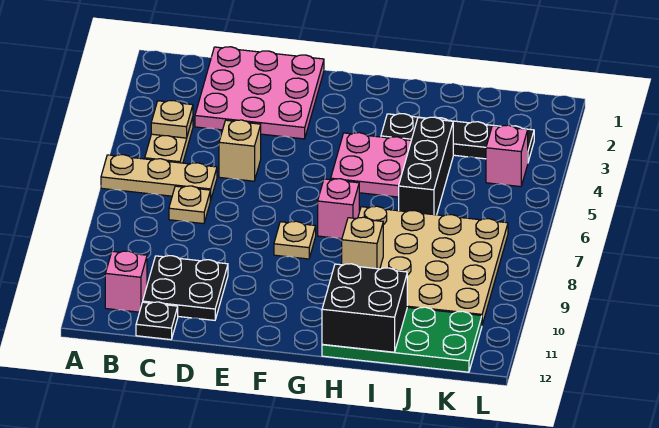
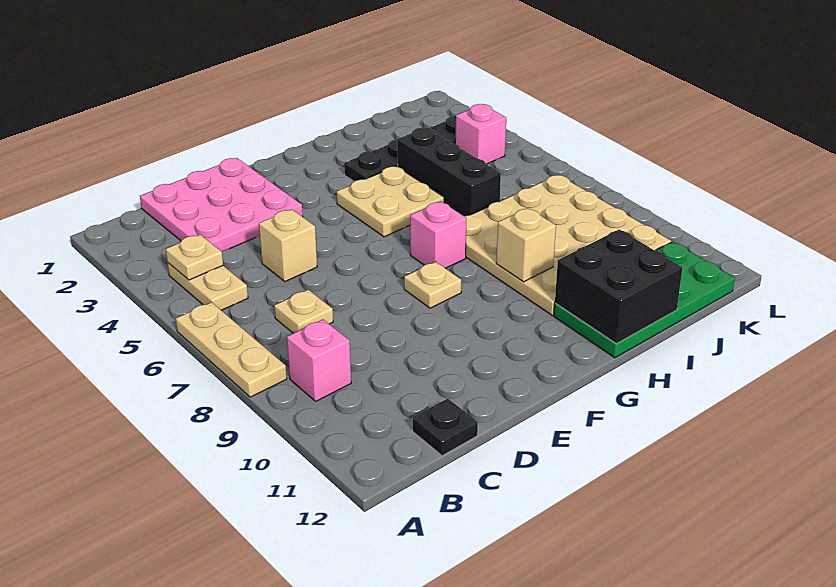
tan 1x3 plate [101,155,217,200] -> tan 1x3 plate turned to [176,302,287,397]
pink 1x1 brick [105,251,147,312] -> pink 1x1 brick moved to [287,319,351,401]
black 2x2 plate [143,256,228,320] -> none
pink 2x2 plate [331,133,411,197] -> tan 2x2 plate [337,166,444,237]

